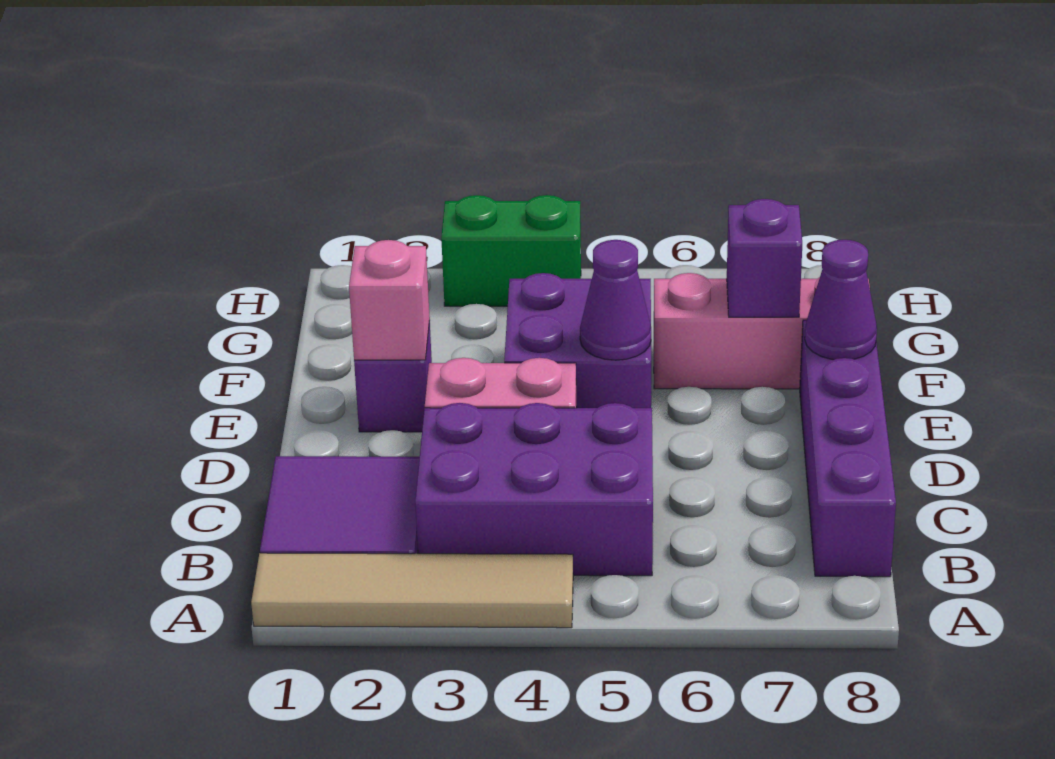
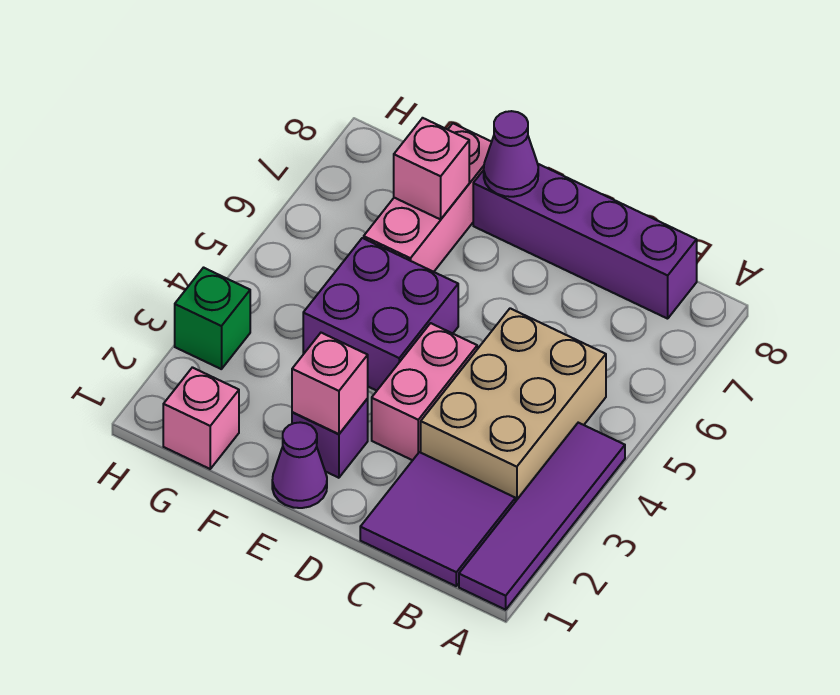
tan 1x4 tile [251,553,573,628] -> purple 1x4 tile [459,423,625,610]
purple 2x3 brick [415,403,653,576] -> tan 2x3 brick [421,308,606,502]
purple 1x1 cone [580,240,651,360] -> purple 1x1 cone moved to [272,422,327,508]
purple 1x1 brick [727,199,802,317] -> pink 1x1 brick [394,118,469,219]
none -> pink 1x1 brick [163,367,239,469]
green 1x2 brick [441,195,581,306] -> green 1x1 brick [175,268,250,369]

